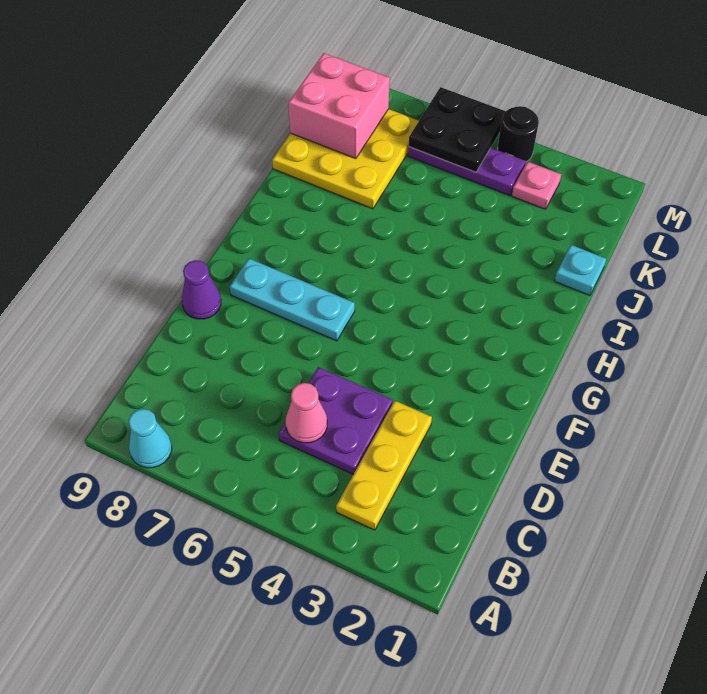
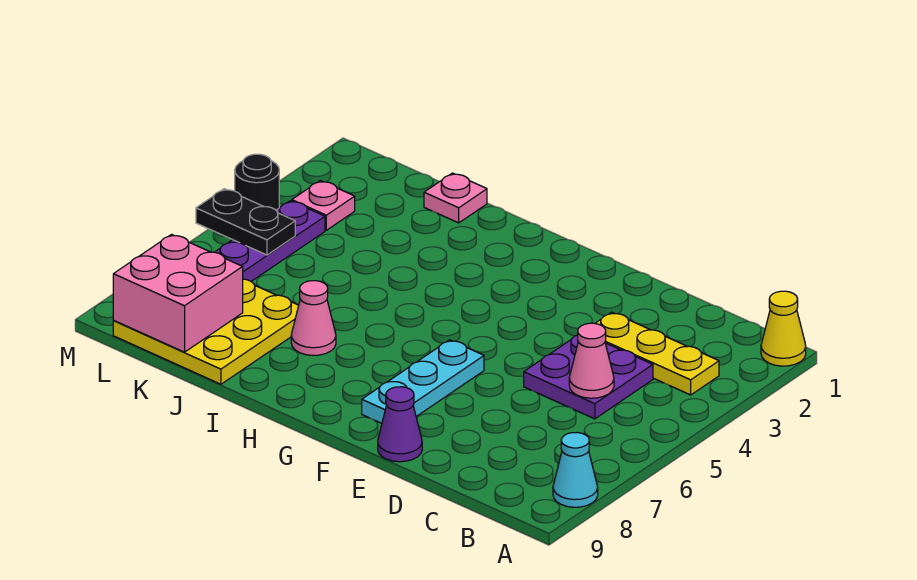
none -> yellow 1x1 cone [761,291,806,366]
none -> pink 1x1 cone [291,281,336,355]
cyan 1x1 plate [555,245,606,295] -> pink 1x1 plate [424,173,487,223]
black 2x2 plate [409,87,506,172] -> black 1x2 plate [196,189,295,255]

